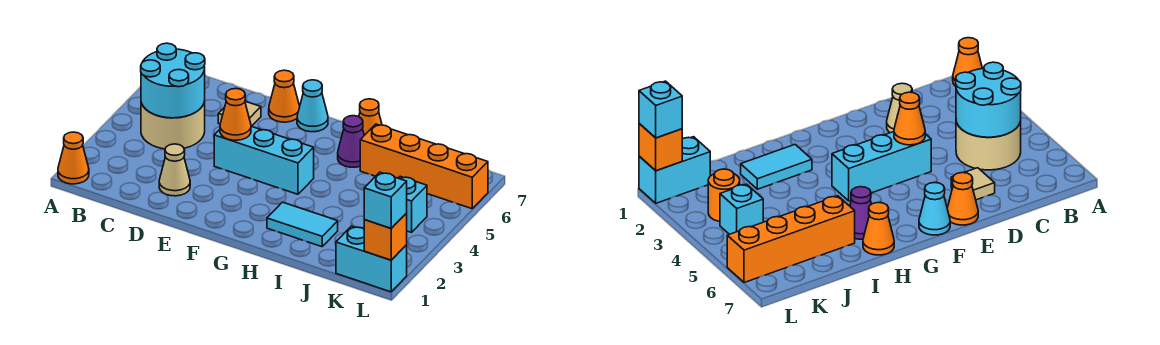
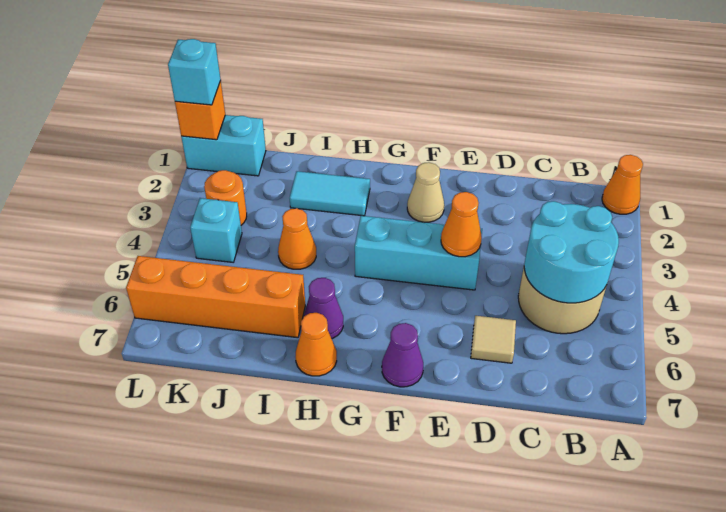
tan 1x1 cone [159,144,190,196] -> tan 1x1 cone moved to [407,162,444,222]
orange 1x1 cone [269,70,300,122] -> orange 1x1 cone moved to [278,208,316,269]
cyan 1x1 cone [297,80,328,132] -> purple 1x1 cone [382,323,423,387]

